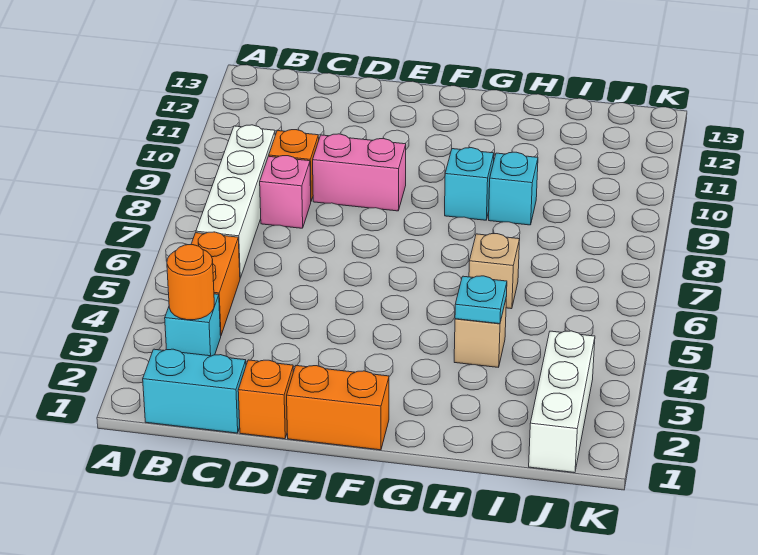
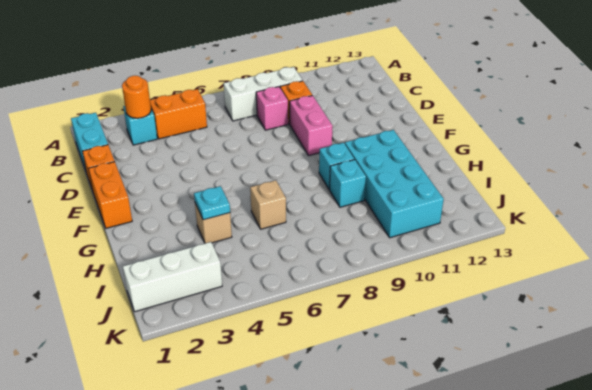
white 1x4 brick [196,125,275,278] -> white 1x3 brick [224,67,303,121]
none -> cyan 2x4 brick [345,130,444,238]

